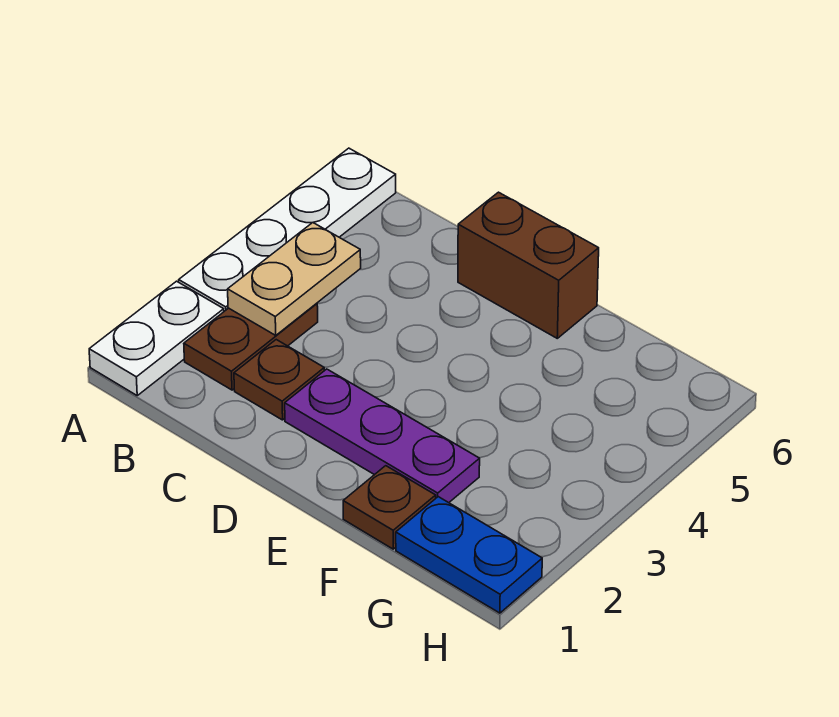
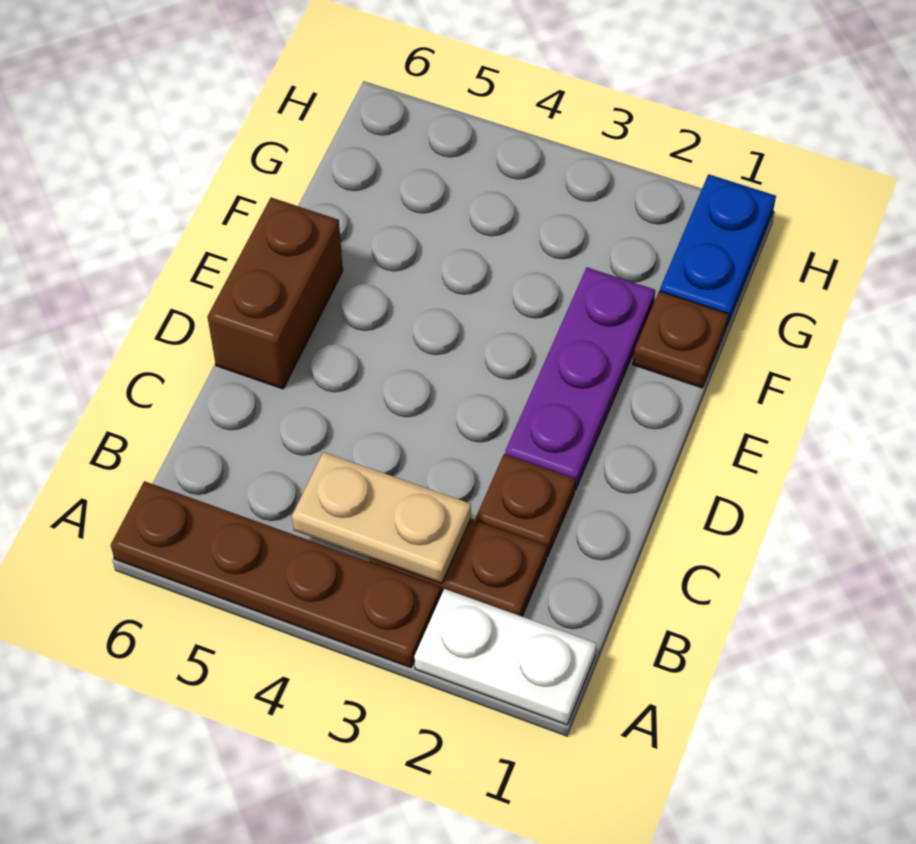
white 1x4 plate [179,148,396,311] -> brown 1x4 plate [111,481,441,668]

